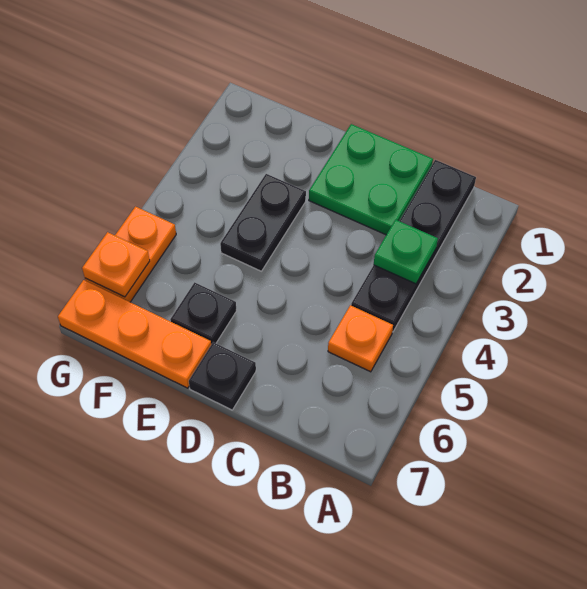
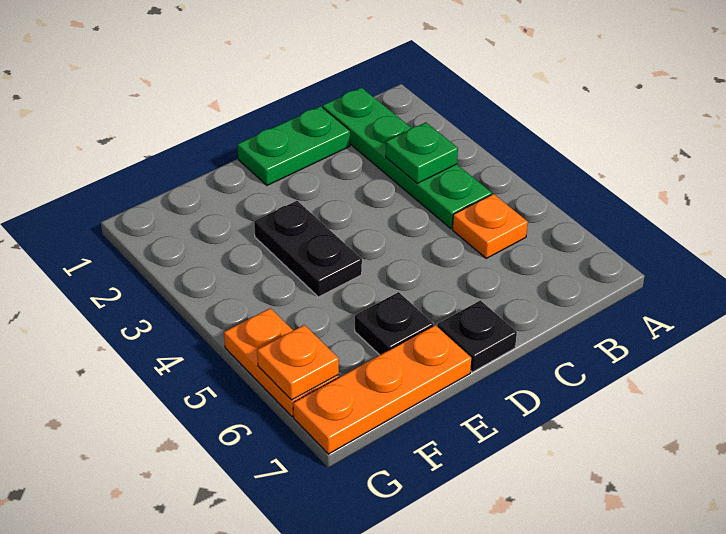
black 1x4 plate [351,160,476,332] -> green 1x4 plate [323,88,492,228]
green 2x2 plate [309,124,433,235] -> green 1x2 plate [238,106,350,185]

